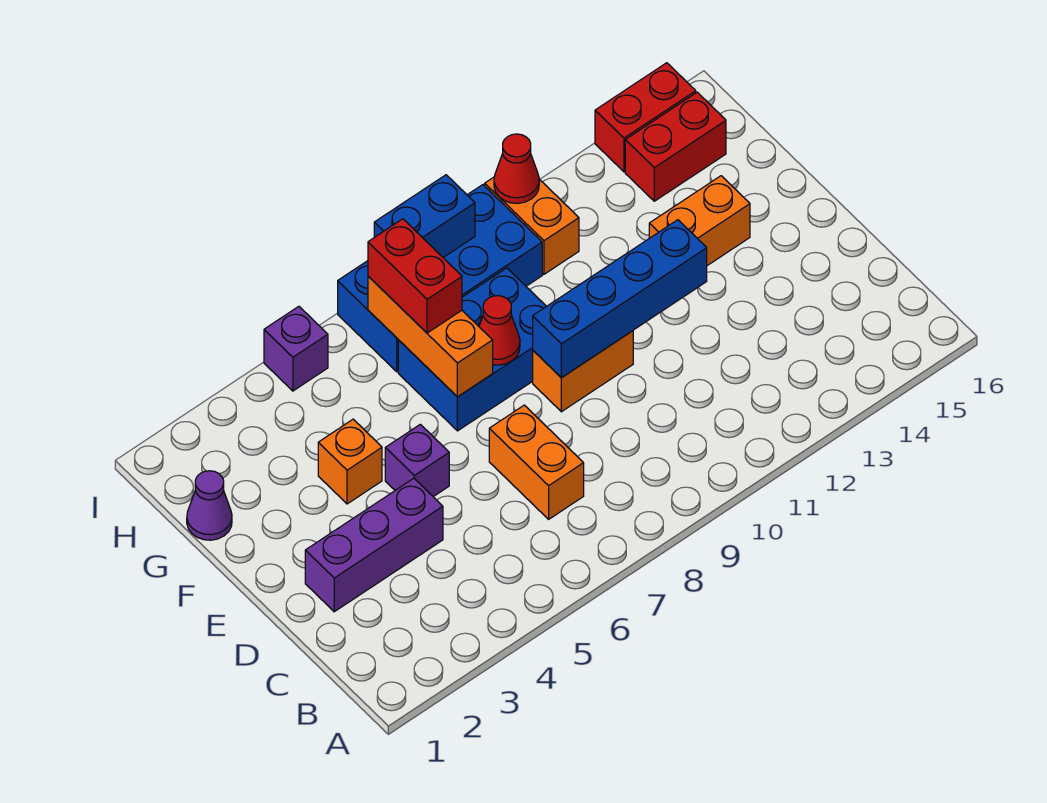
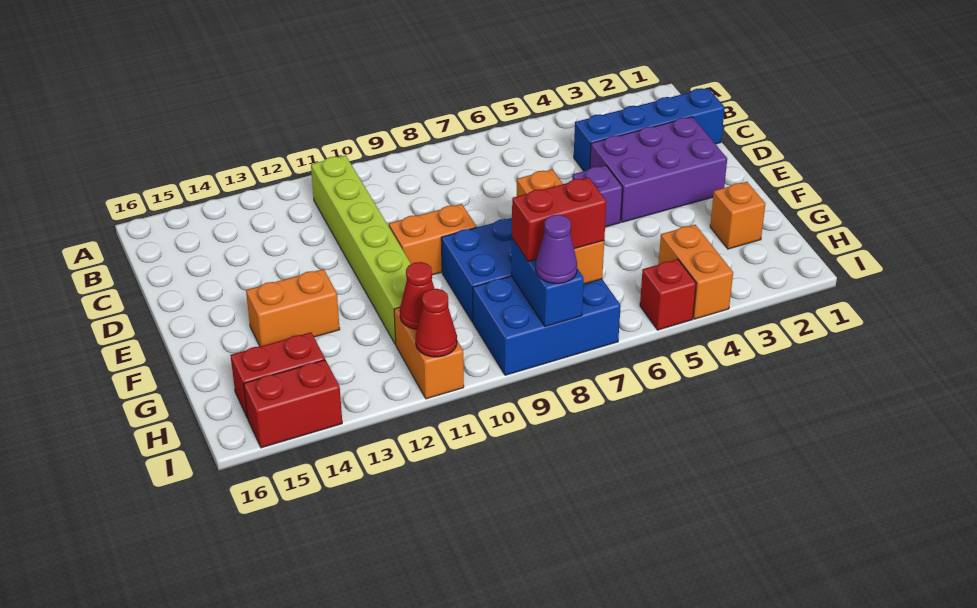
none -> lime 1x6 brick [311,155,411,344]
orange 1x2 brick [489,405,584,519] -> orange 1x2 brick moved to [658,225,733,319]
purple 1x3 brick [305,478,443,612] -> purple 2x3 brick [590,117,727,222]
blue 1x4 brick [533,220,707,378] -> blue 1x4 brick moved to [574,88,725,171]
orange 1x1 brick [318,419,382,504] -> orange 1x1 brick moved to [710,182,765,249]
red 1x1 cone [479,296,520,365] -> red 1x1 cone moved to [400,262,435,329]
purple 1x1 cone [187,471,232,540] -> purple 1x1 cone moved to [536,215,577,284]
red 1x2 brick [368,219,462,333] -> red 1x2 brick turned to [512,177,606,261]
blue 2x4 brick [338,185,542,372] -> blue 2x3 brick [473,276,621,375]
purple 1x1 brick [264,306,328,391] -> red 1x1 brick [640,259,696,330]
blue 1x2 brick [374,175,475,257] -> blue 1x2 brick turned to [511,238,584,327]

